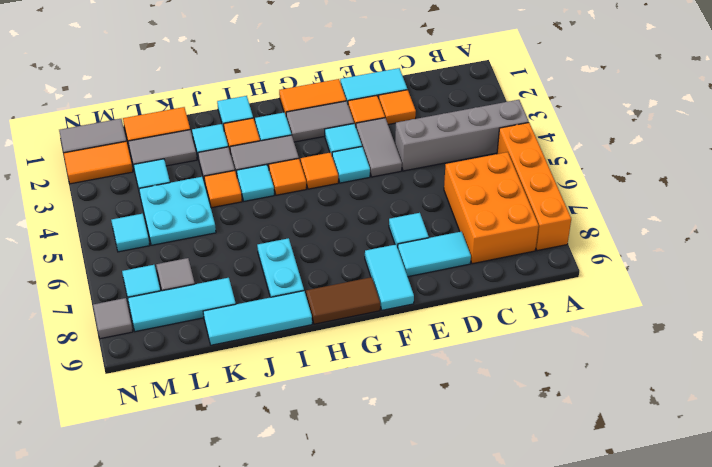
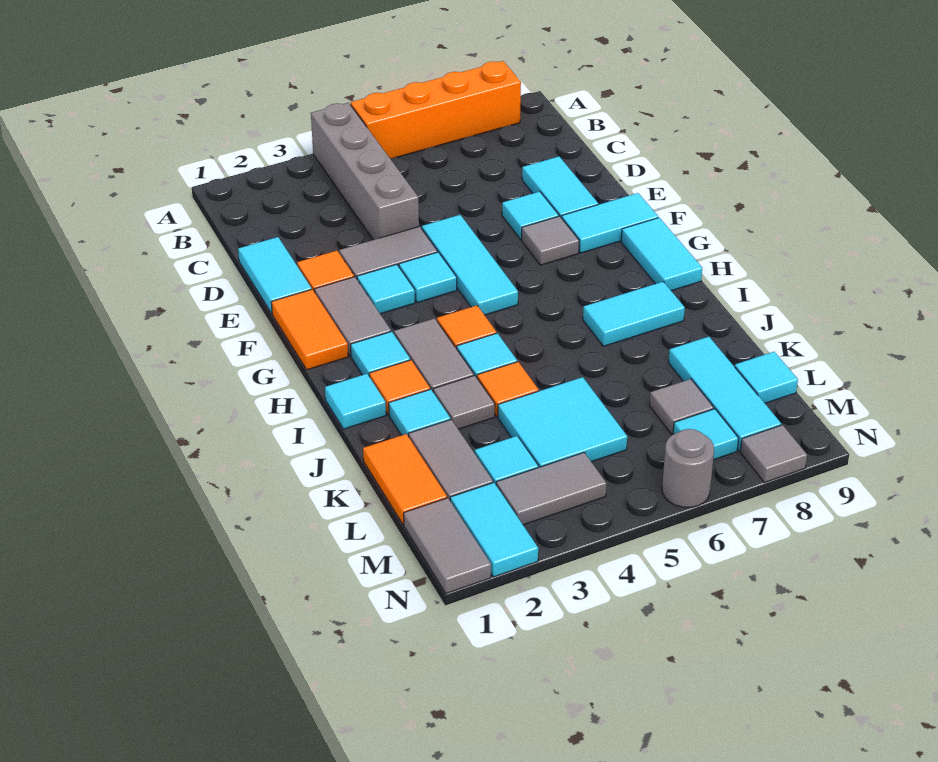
orange 2x3 brick [444,152,539,264] -> none
orange 1x1 tile [379,90,416,124] -> none
none -> grey 1x1 tile [522,216,579,265]
orange 1x1 tile [301,153,338,189] -> none
brown 1x2 tile [306,277,380,324] -> cyan 1x2 tile [621,218,702,291]
cyan 1x2 plate [257,238,304,297] -> cyan 1x2 tile [583,282,685,346]
cyan 1x3 tile [203,291,312,345] -> cyan 1x3 tile moved to [422,215,518,315]
cyan 2x2 plate [139,177,216,245] -> cyan 2x2 tile [498,377,627,468]
orange 1x2 tile [64,141,133,184] -> cyan 1x2 tile [450,483,538,577]
none -> grey 1x2 tile [496,453,606,525]
cyan 1x1 tile [111,214,150,252] -> cyan 1x1 tile moved to [735,352,798,403]
none -> grey 1x1 round brick [662,429,714,507]

